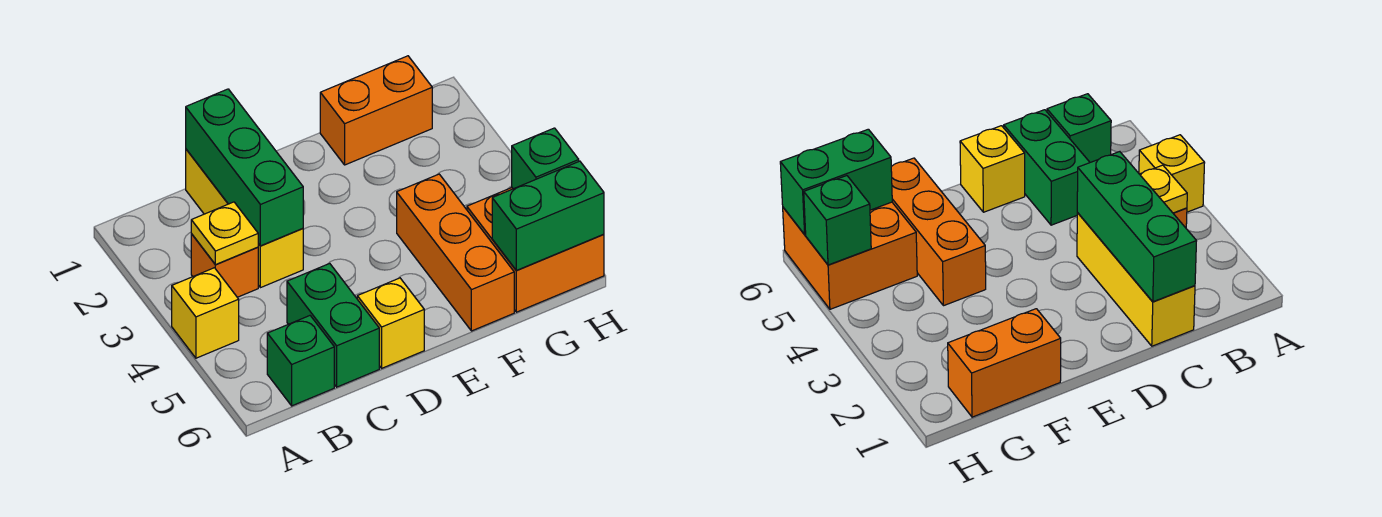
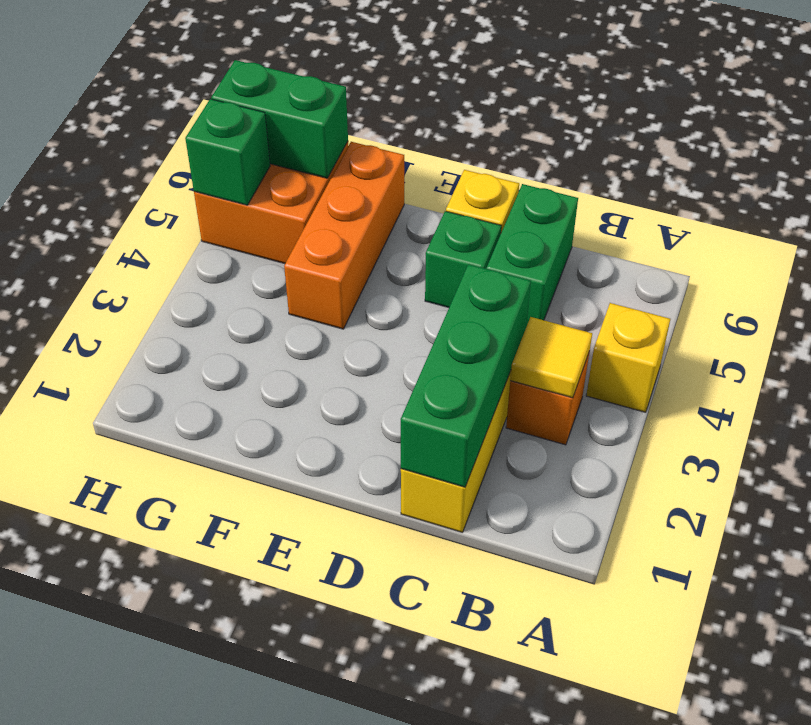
yellow 1x1 plate [191,202,258,265] -> yellow 1x1 tile [510,317,592,398]
green 1x1 brick [267,316,334,406] -> green 1x1 brick moved to [425,211,501,307]
orange 1x2 brick [320,56,432,165] -> none

